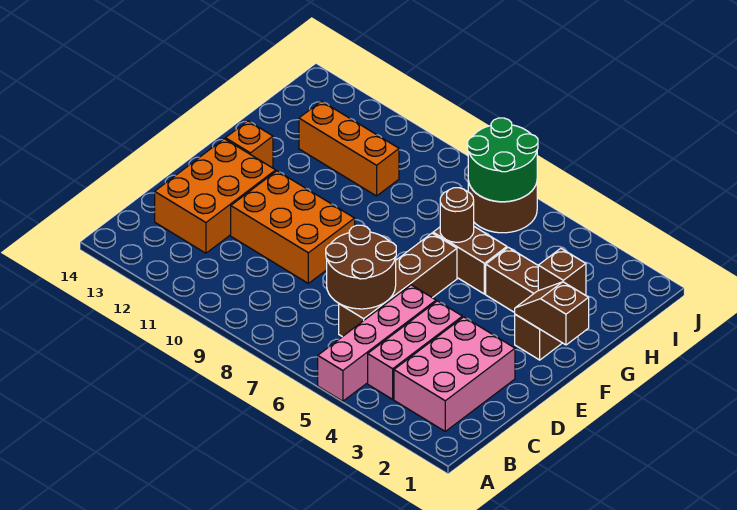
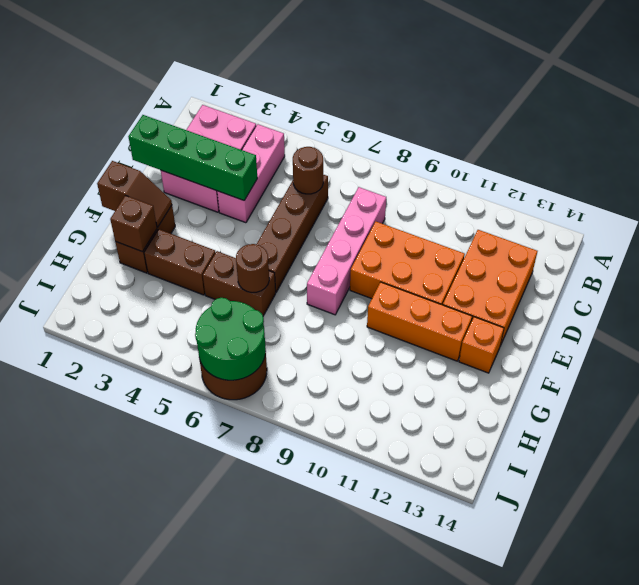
pink 1x4 brick [318,285,436,401] -> pink 1x4 brick moved to [307,187,386,315]
brown 2x2 round brick [326,225,396,309] -> brown 1x1 round brick [293,147,323,194]
none -> green 1x4 brick [128,115,257,200]
orange 1x3 brick [299,101,399,196] -> orange 1x3 brick moved to [367,282,472,361]

